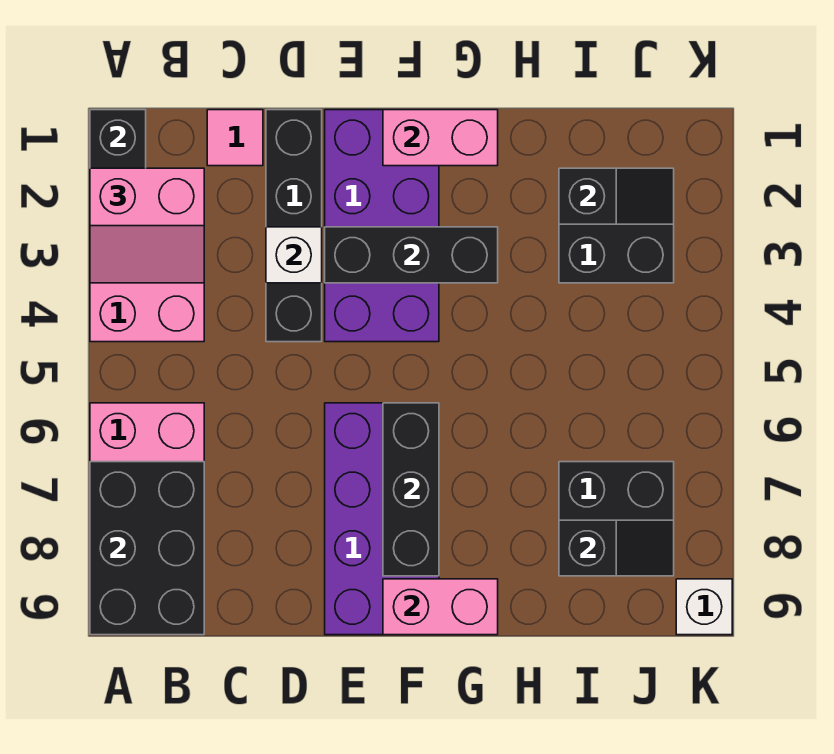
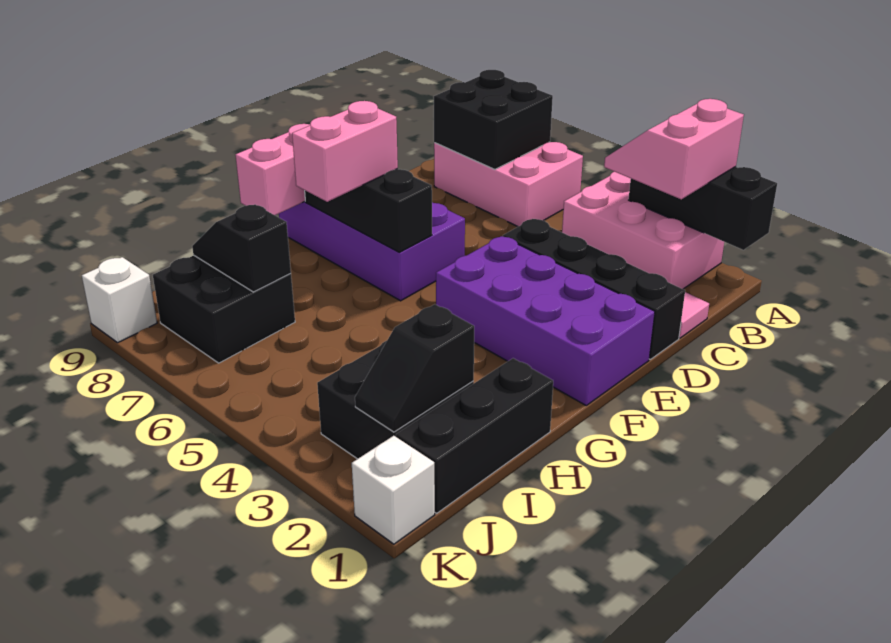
black 2x3 brick [90,462,204,635] -> black 2x2 brick [434,70,553,169]
white 1x1 brick [266,227,322,283] -> white 1x1 brick moved to [352,436,435,544]
black 1x3 brick [325,227,498,283] -> black 1x3 brick moved to [396,358,553,513]
pink 1x2 brick [383,110,498,166] -> pink 1x2 brick moved to [292,101,398,202]
black 1x2 slope [559,520,674,576] -> black 1x2 slope turned to [192,205,291,292]

